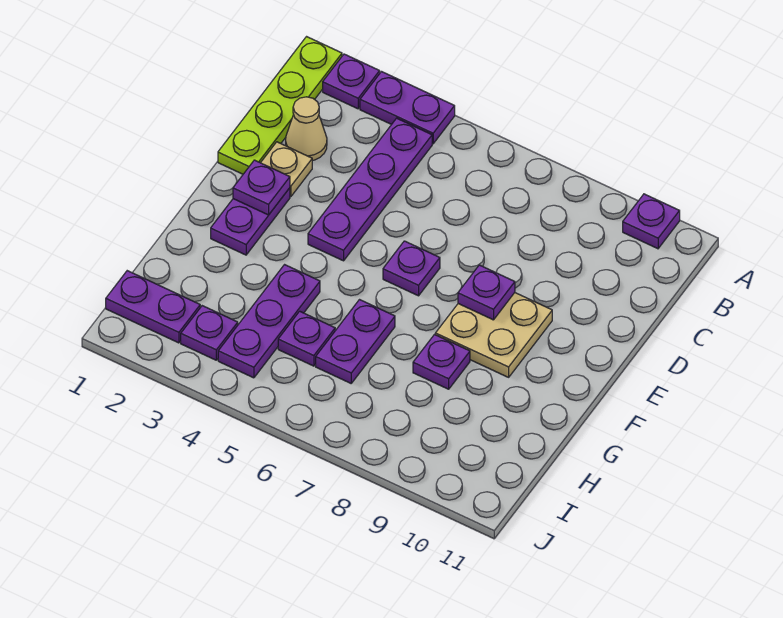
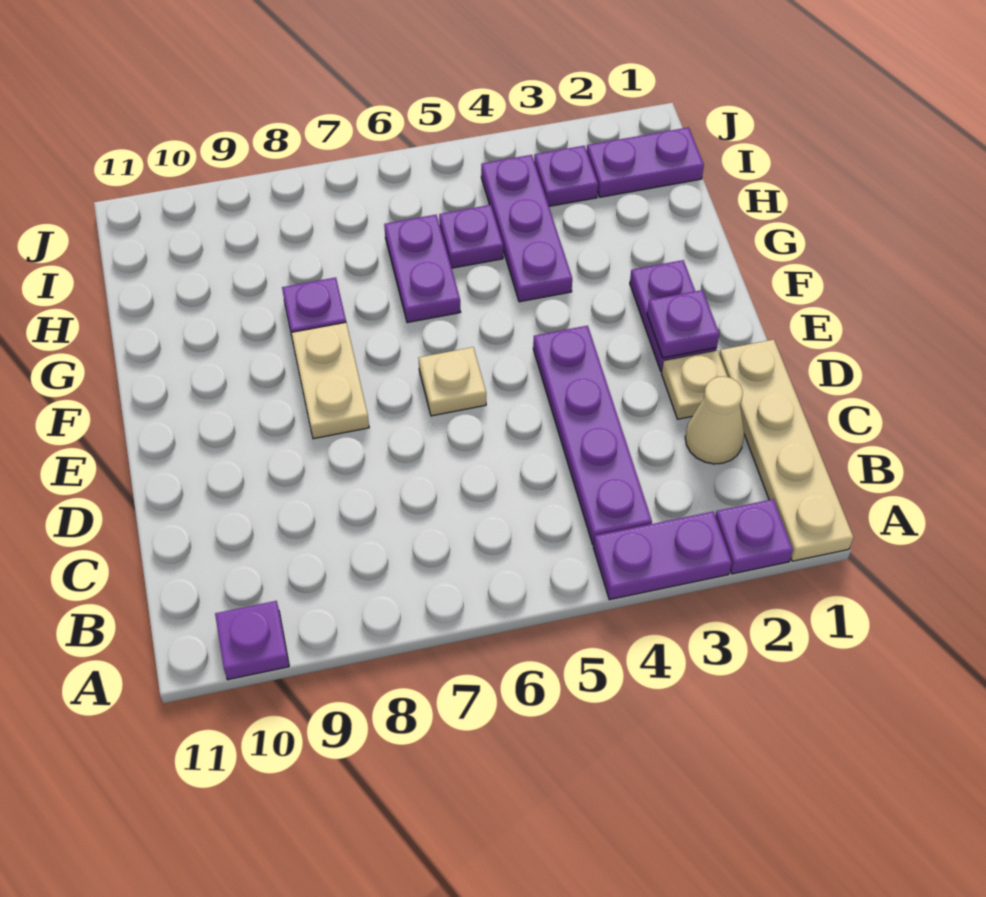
lime 1x4 plate [218,37,342,174] -> tan 1x4 plate [719,340,853,561]
purple 1x1 plate [383,241,440,296] -> tan 1x1 plate [419,347,486,416]
tan 2x2 plate [435,293,552,377] -> tan 1x2 plate [291,322,369,439]
purple 1x1 plate [458,265,515,320] -> none

